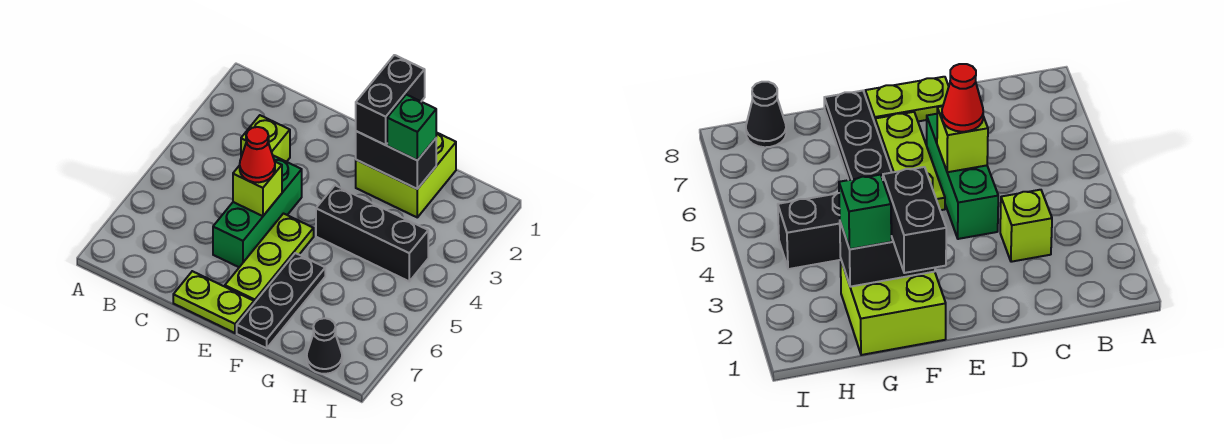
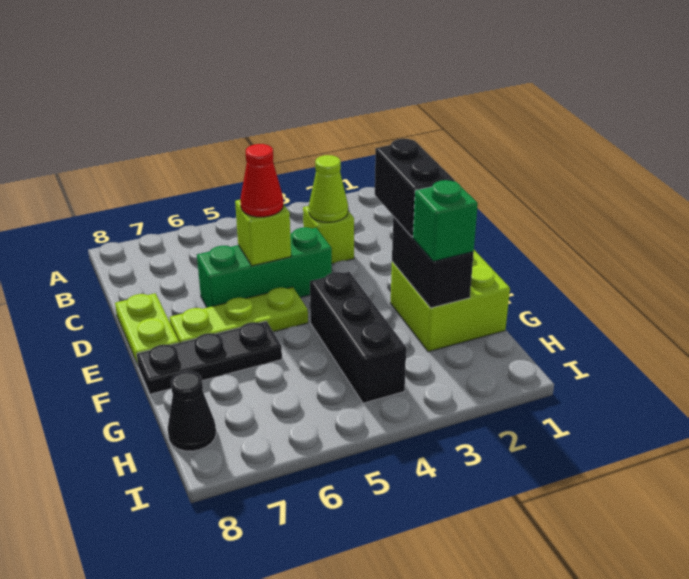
none -> lime 1x1 cone [309,155,348,222]
black 1x2 brick [356,55,425,145] -> black 1x2 brick turned to [375,139,455,237]

